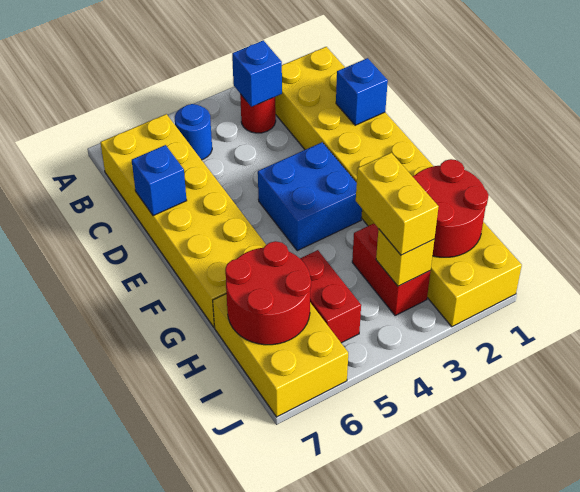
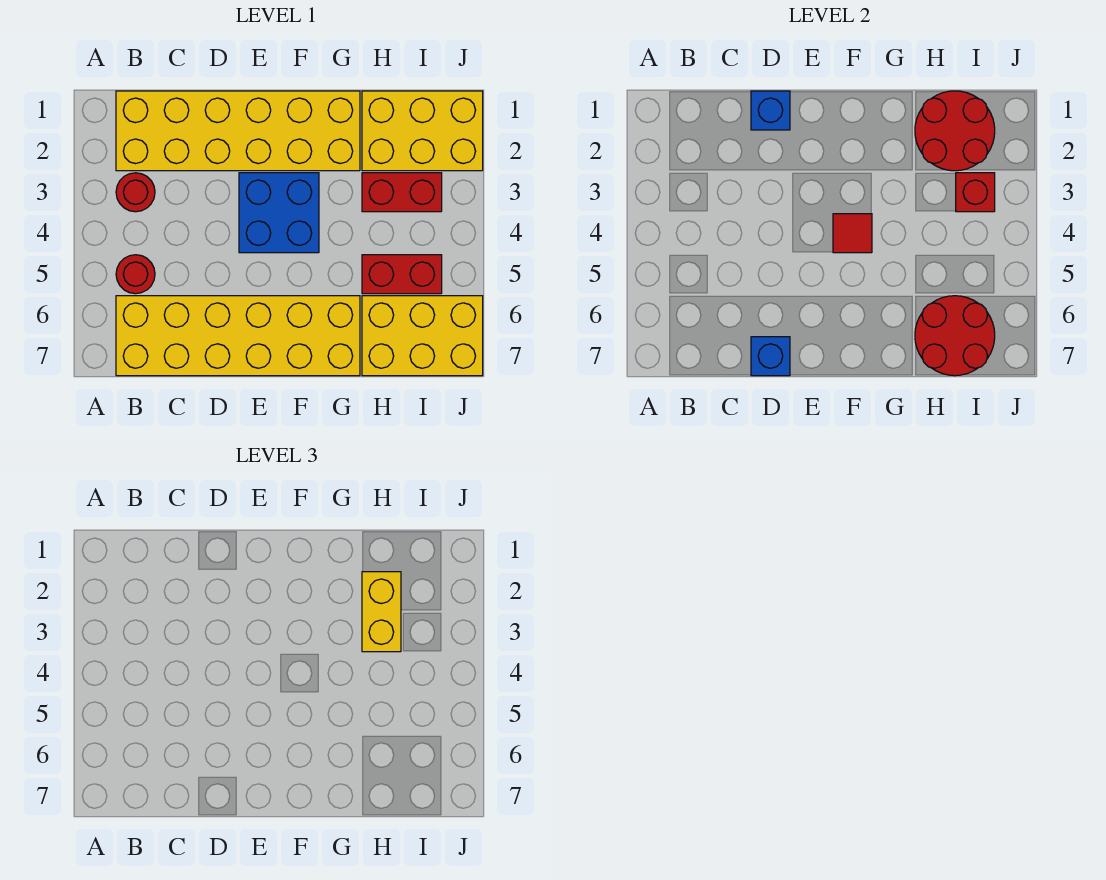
blue 1x1 brick [232,40,282,107] -> none
blue 1x1 round brick [175,104,212,160] -> red 1x1 round brick [116,255,155,294]
none -> red 1x1 tile [833,214,872,253]
yellow 1x2 brick [356,153,439,255] -> yellow 1x2 brick turned to [362,572,401,652]
yellow 1x1 brick [376,229,434,286] -> red 1x1 brick [956,173,995,212]

